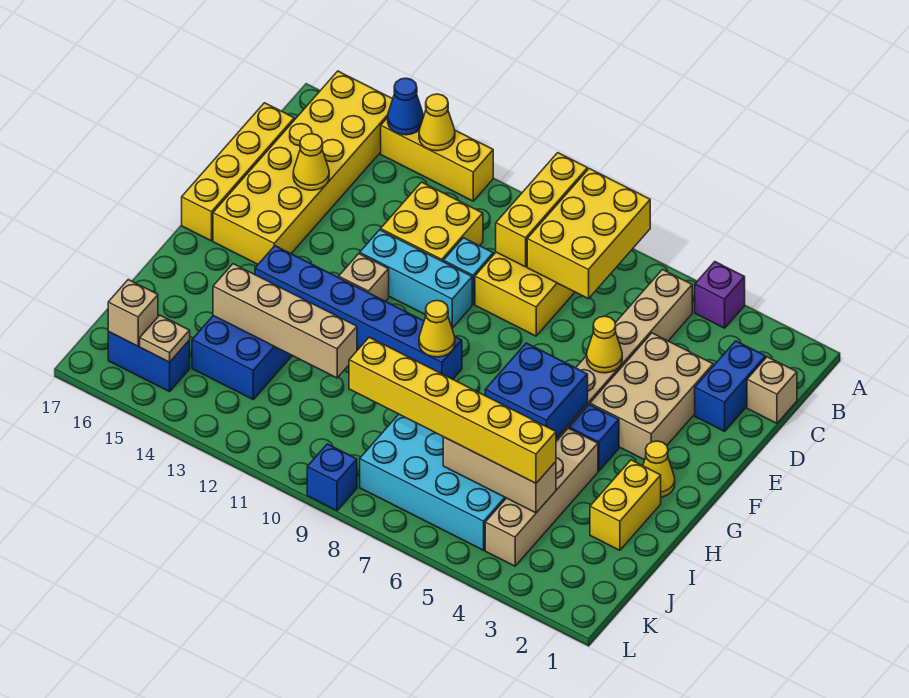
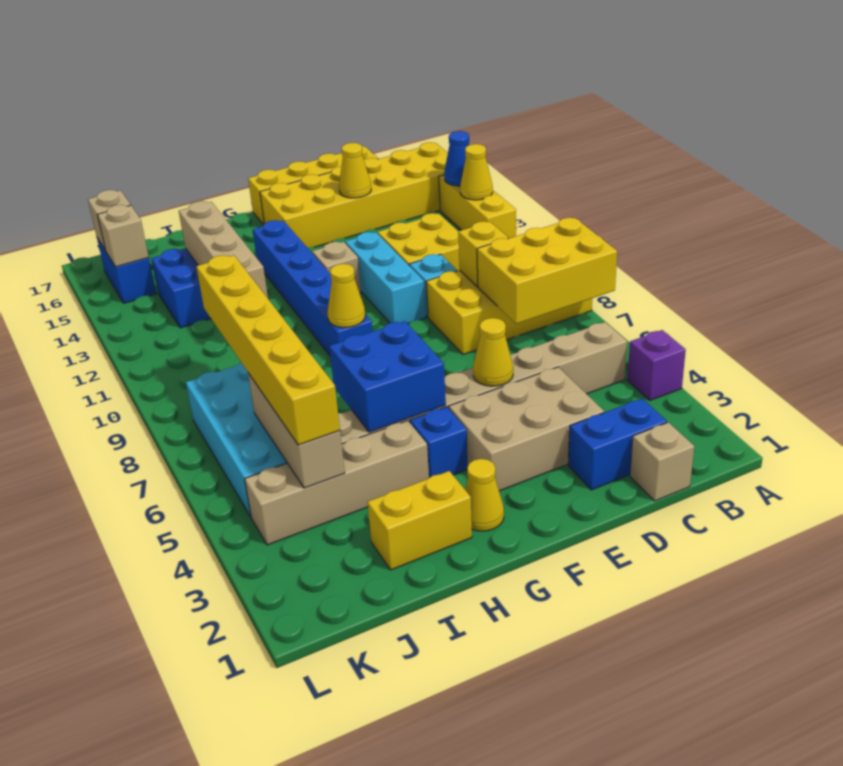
yellow 1x3 brick [496,153,588,267] -> yellow 1x1 brick [458,221,508,286]
tan 1x1 plate [140,315,190,362] -> tan 1x1 brick [97,205,149,267]
blue 1x1 brick [307,444,357,511] -> none

